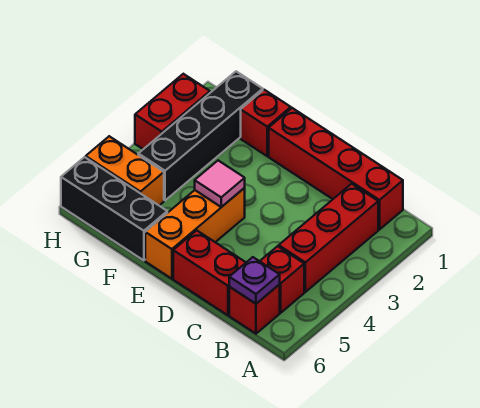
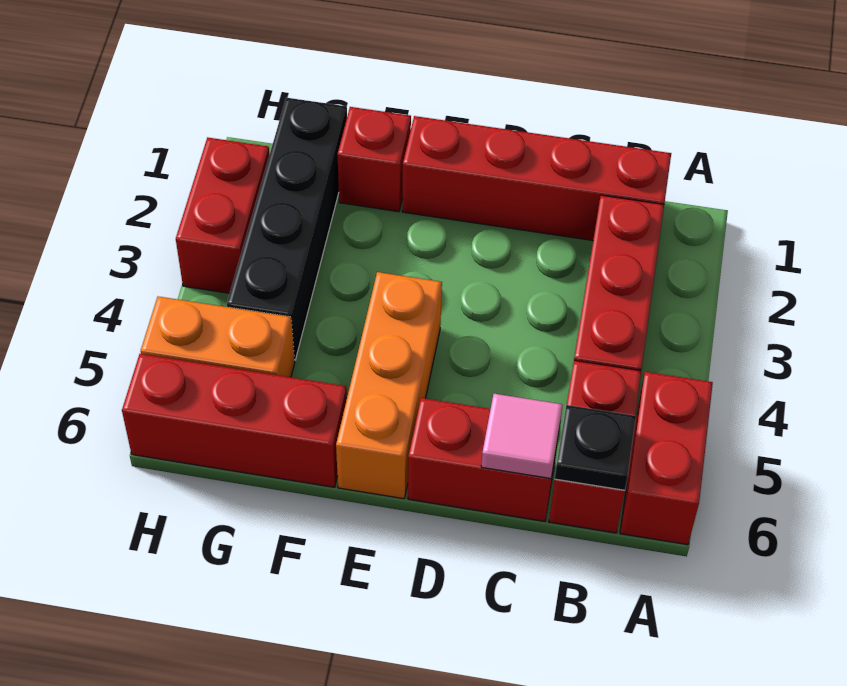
none -> red 1x2 brick [620,372,713,545]
purple 1x1 plate [229,257,280,304] -> black 1x1 plate [555,405,636,490]
pink 1x1 tile [195,161,245,207] -> pink 1x1 tile moved to [481,394,563,478]
black 1x3 brick [61,157,167,260] -> red 1x3 brick [122,354,347,487]

